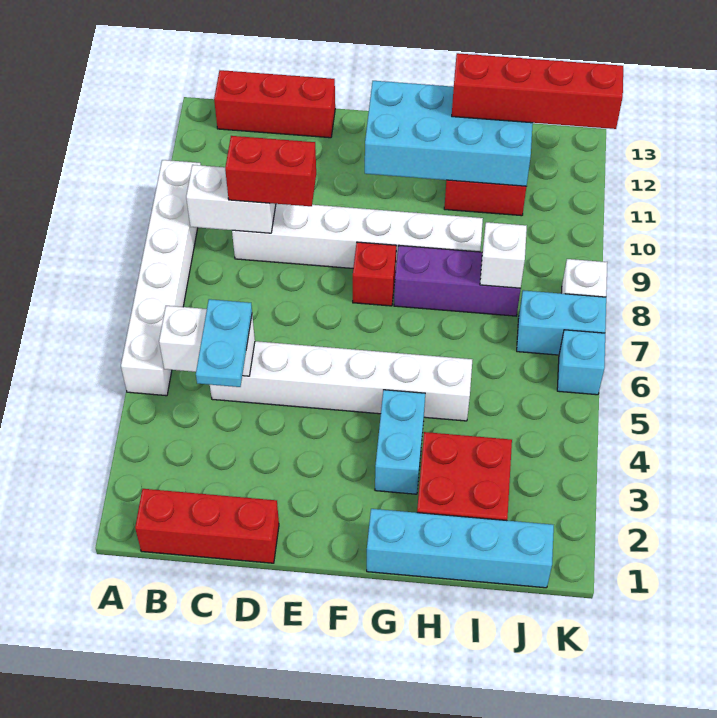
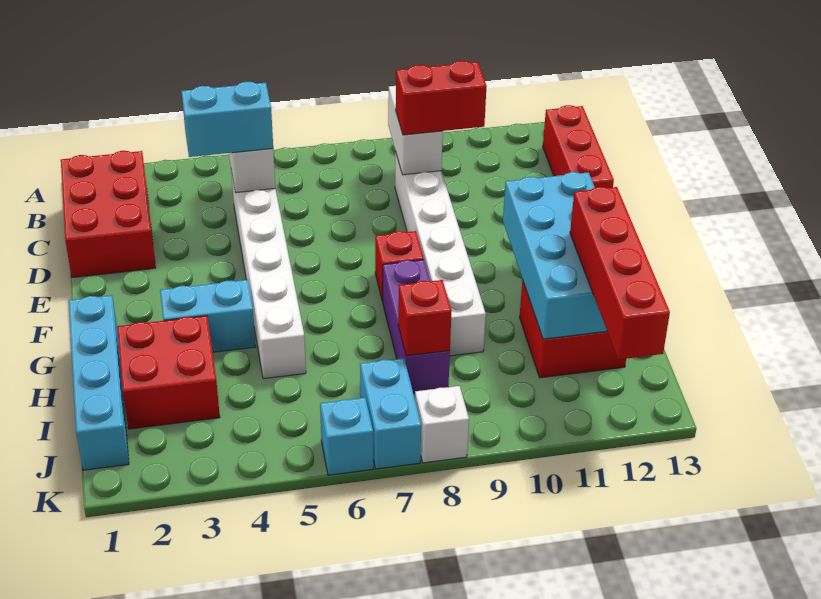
white 1x6 brick [121,160,201,396] -> none
red 1x3 brick [135,489,279,563] -> red 2x3 brick [61,151,156,278]
cyan 1x2 plate [196,299,252,387] -> cyan 1x2 brick [181,82,273,157]
red 1x2 brick [225,136,316,206] -> red 1x2 brick turned to [396,61,487,135]
white 1x1 brick [480,222,527,288] -> red 1x1 brick [398,280,452,356]

